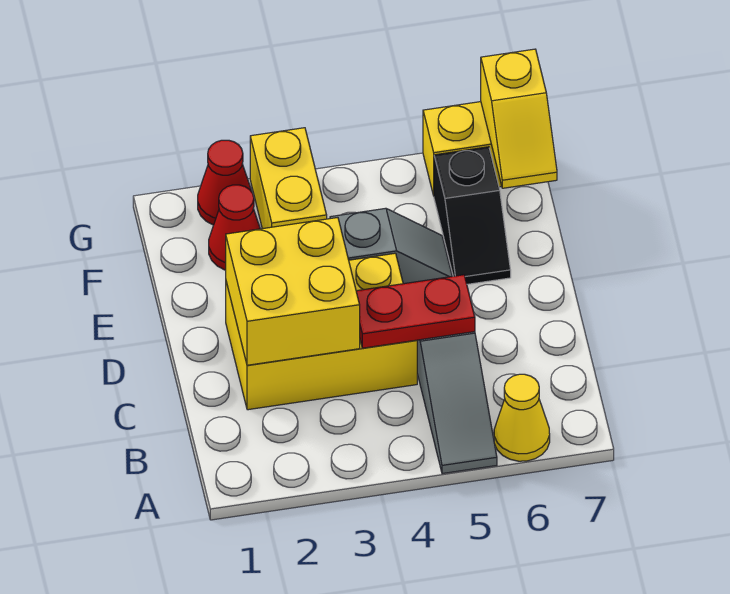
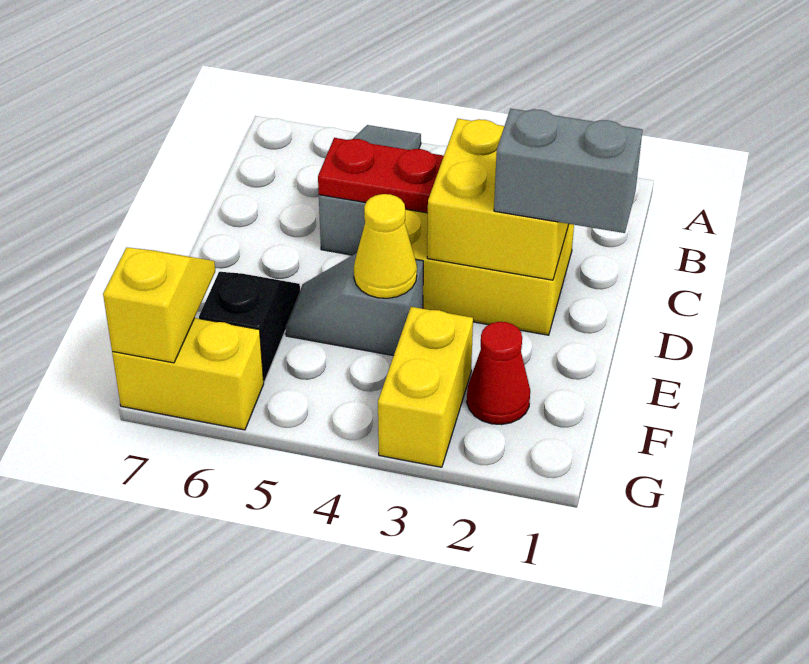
yellow 1x1 cone [494,374,550,461] -> yellow 1x1 cone moved to [354,194,417,298]
none -> grey 1x2 brick [494,109,642,233]
red 1x1 cone [198,140,252,225] -> none

